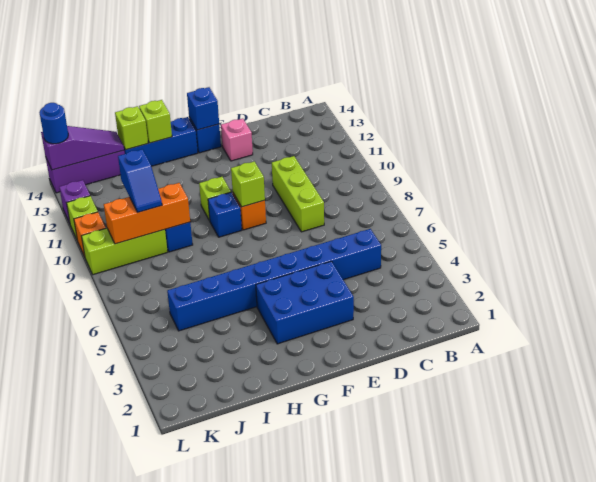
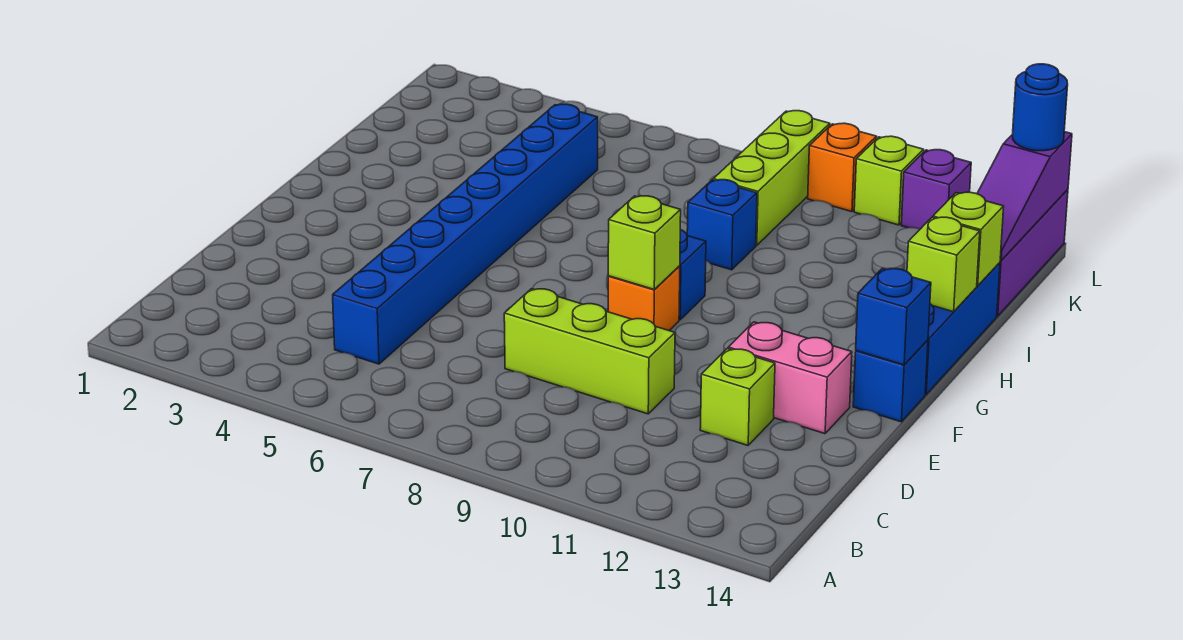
blue 2x3 brick [256,261,354,344] -> none
pink 1x1 brick [221,119,253,161] -> pink 1x2 brick [728,322,852,434]
lime 1x1 brick [199,177,231,221] -> lime 1x1 brick moved to [700,348,775,445]
orange 1x3 brick [104,183,190,244] -> none
blue 1x2 slope [118,149,162,212] -> none

